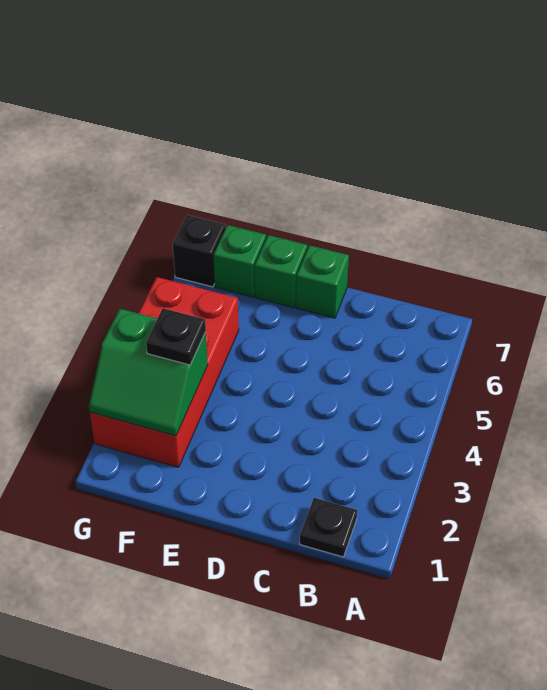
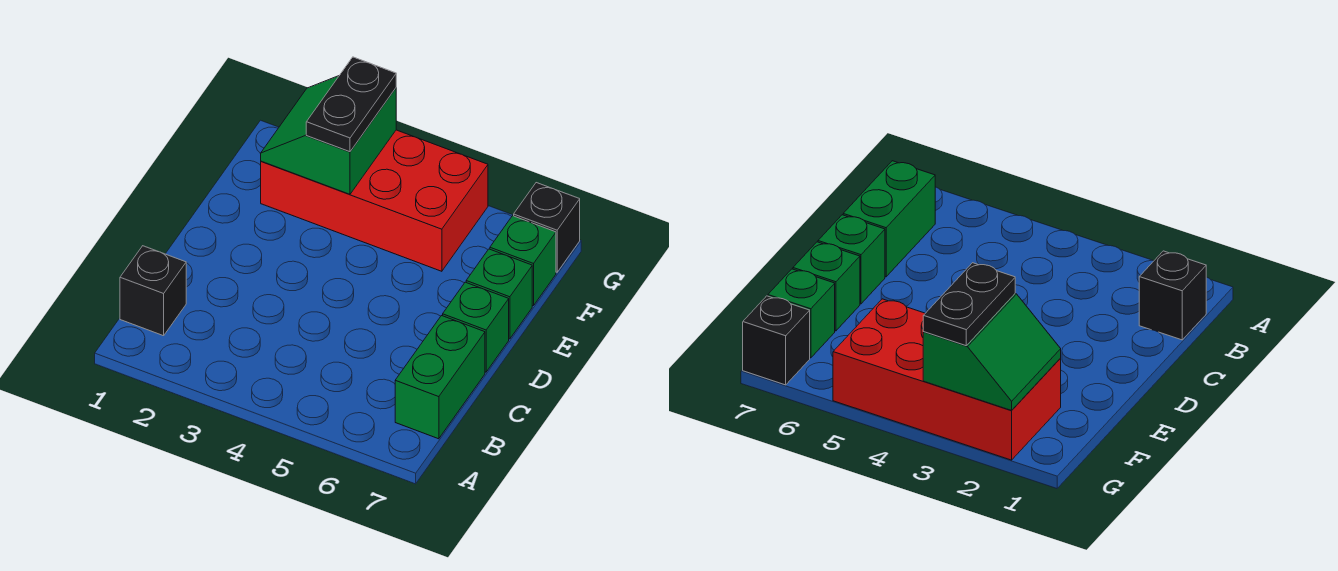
black 1x1 plate [300,498,357,557] -> black 1x1 brick [120,246,186,336]
none -> green 1x2 brick [395,316,485,439]
black 1x1 plate [146,308,206,365] -> black 1x2 plate [306,57,396,152]

